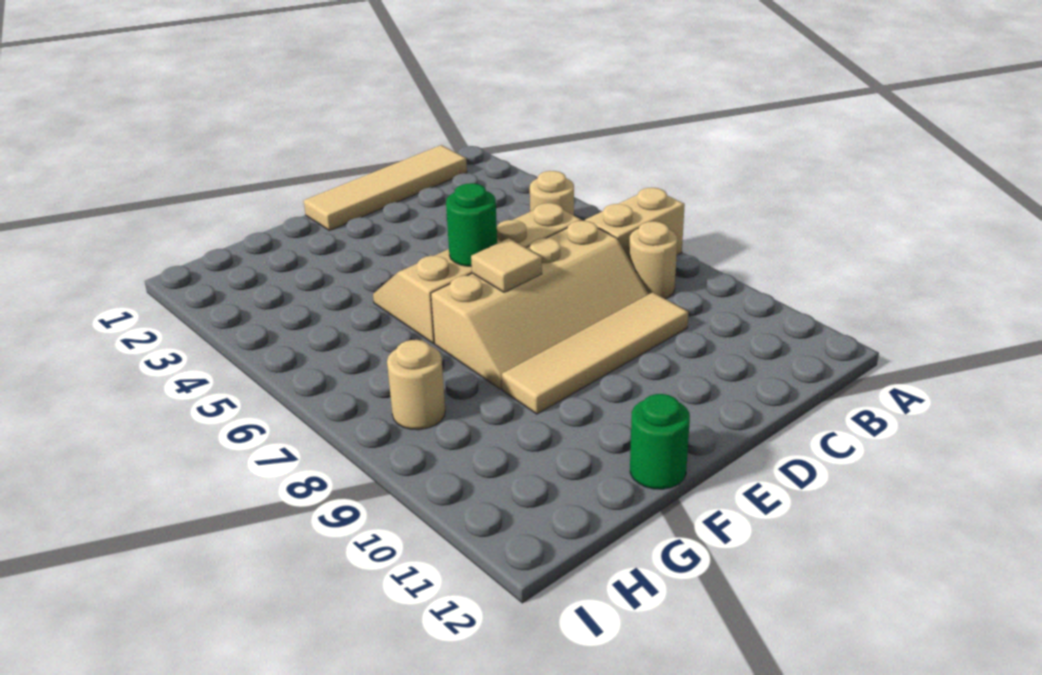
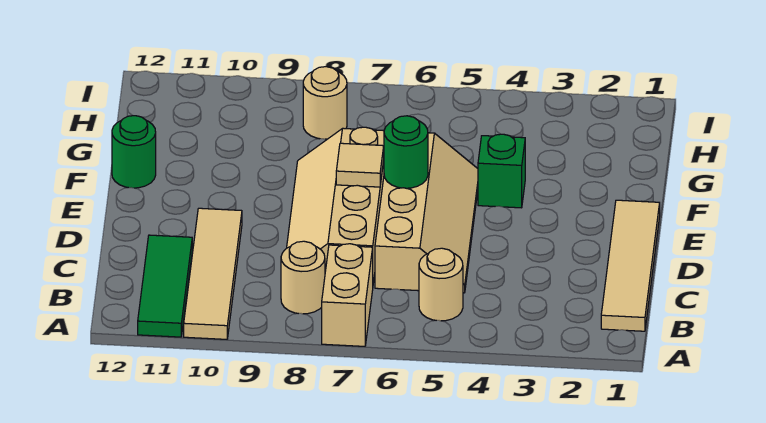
none -> green 1x3 tile [138,235,192,337]
tan 1x4 tile [502,292,688,414] -> tan 1x4 tile moved to [184,208,242,339]
none -> green 1x1 brick [478,134,525,208]

